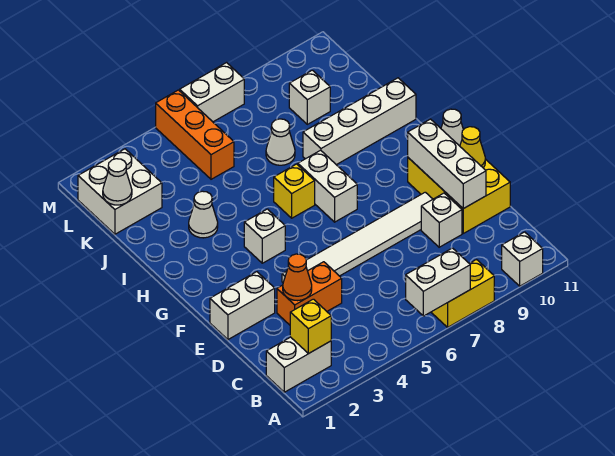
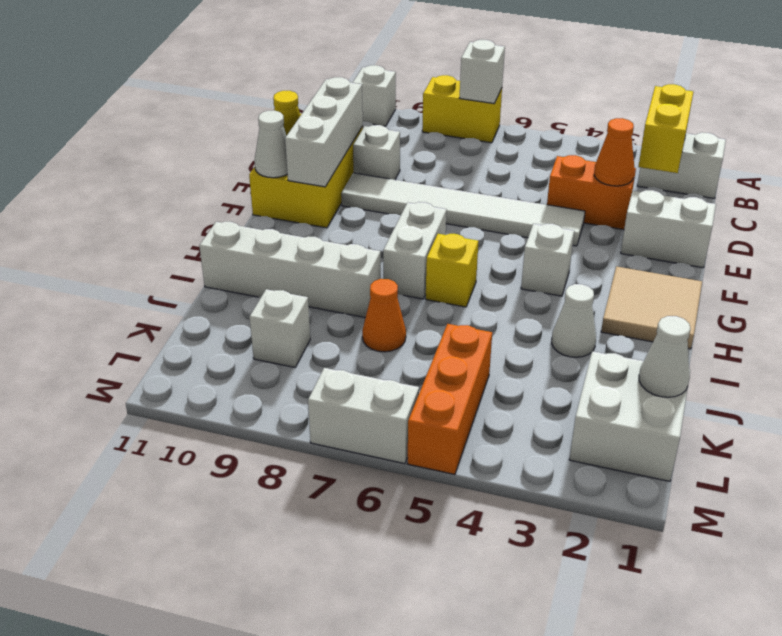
white 1x2 brick [406,248,470,316] -> white 1x1 brick [460,40,505,104]
yellow 1x1 brick [290,299,331,353] -> yellow 1x2 brick [638,84,693,173]
none -> tan 2x2 tile [601,266,702,349]
white 1x1 cone [266,119,295,165] -> orange 1x1 cone [362,279,406,352]

